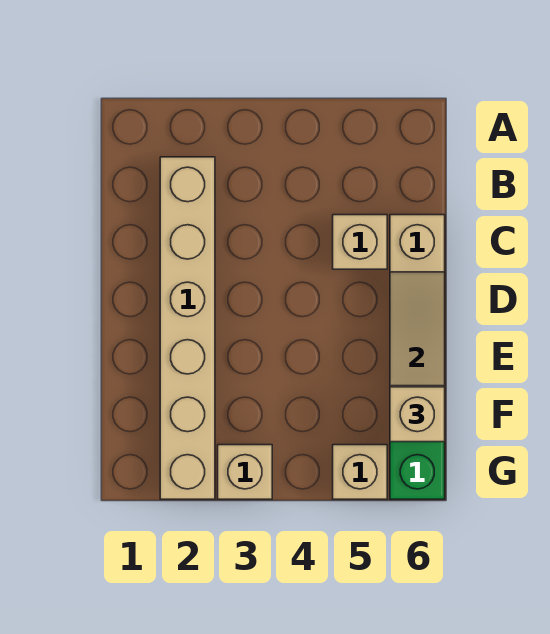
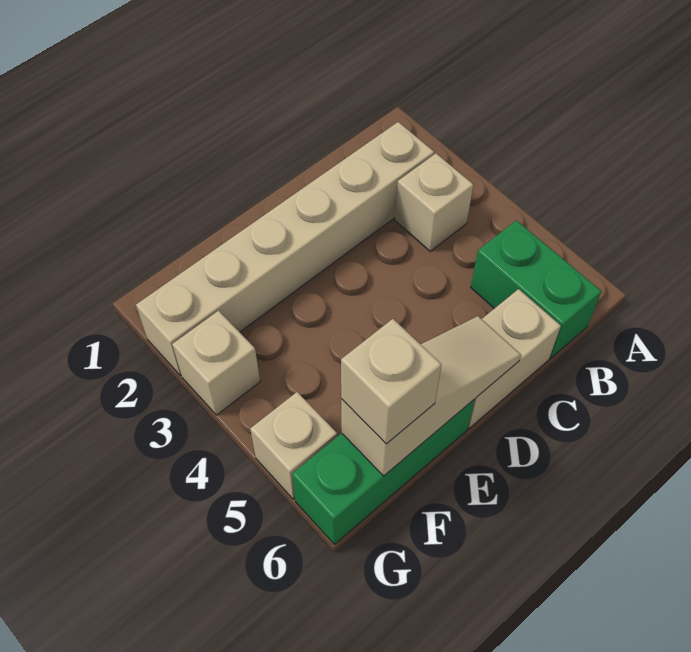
none -> green 1x2 brick [471,220,601,358]
tan 1x1 brick [333,215,387,269] -> tan 1x1 brick moved to [395,154,473,251]

